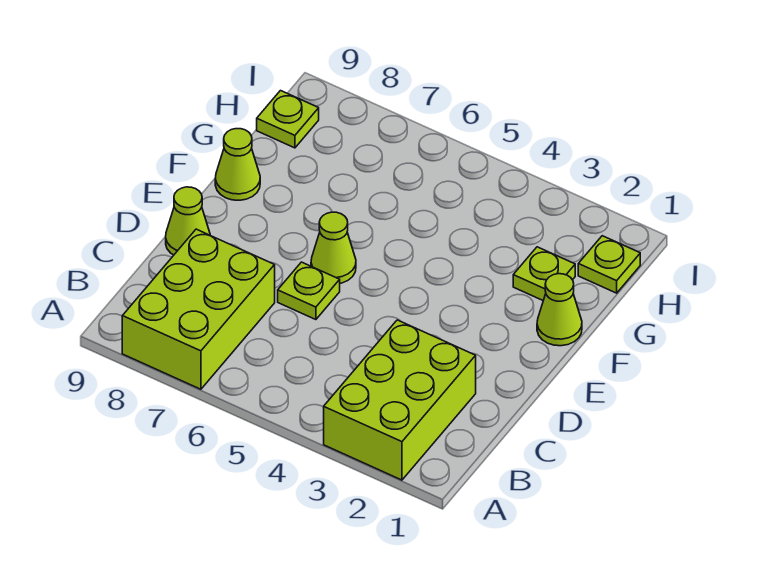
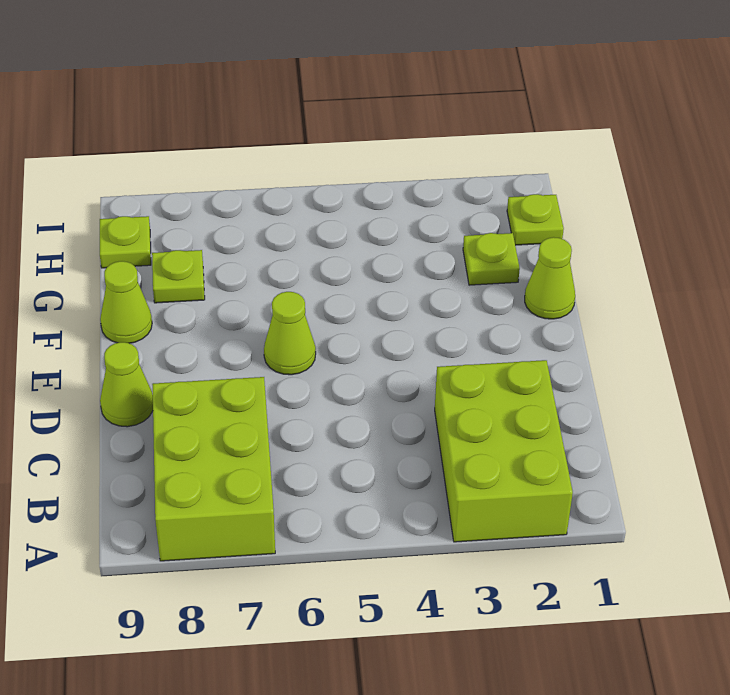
lime 1x1 plate [278,262,340,320] -> lime 1x1 plate moved to [152,250,205,303]

